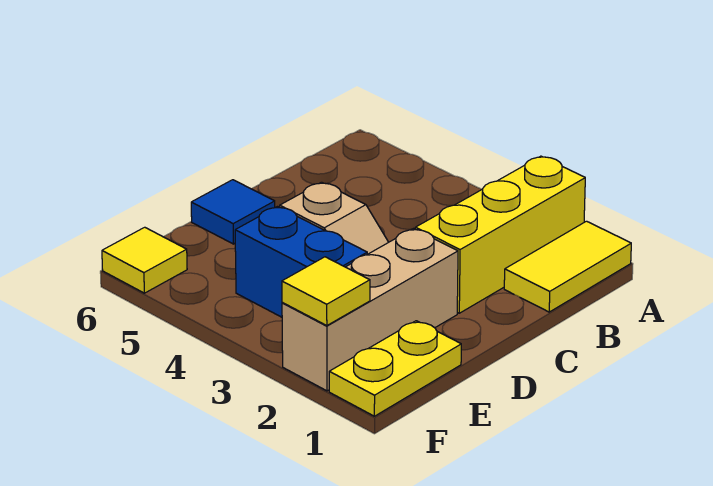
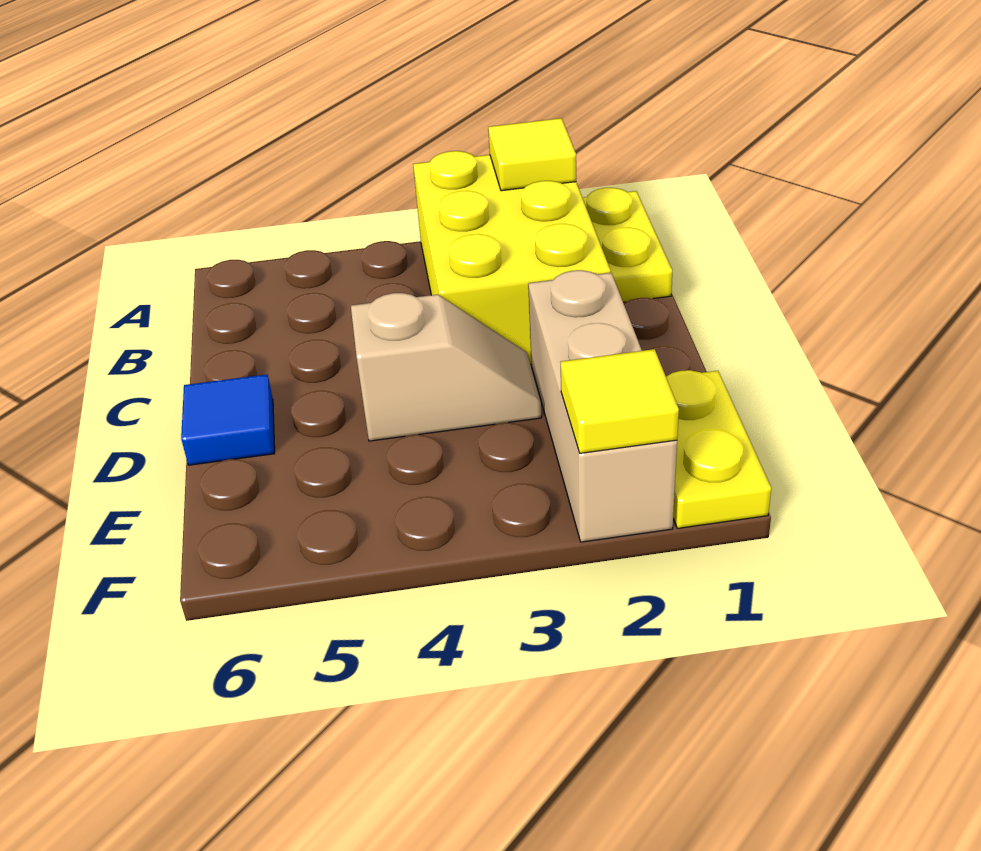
yellow 1x2 tile [504,221,631,312] -> yellow 1x2 plate [582,188,672,302]
yellow 1x3 brick [415,156,585,313] -> yellow 2x3 brick [413,151,611,364]
blue 1x2 brick [235,207,367,317] -> none
yellow 1x1 tile [102,227,187,293] -> yellow 1x1 tile moved to [488,118,576,191]

